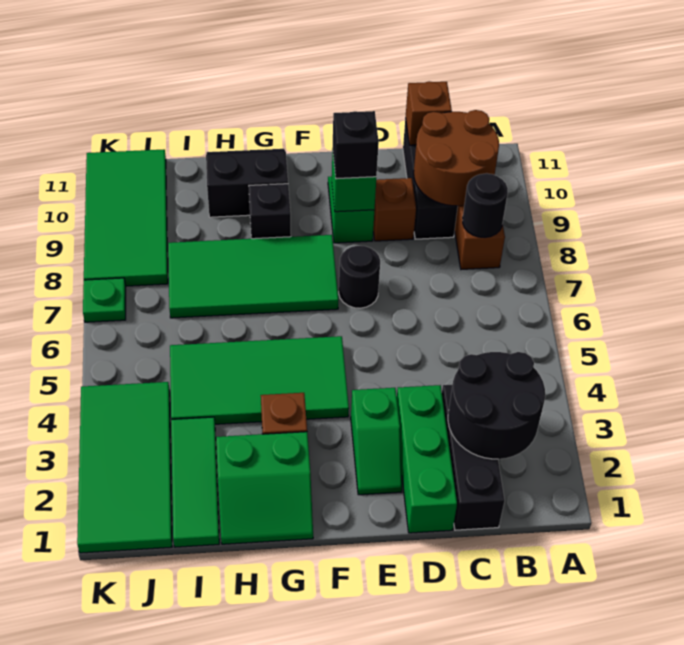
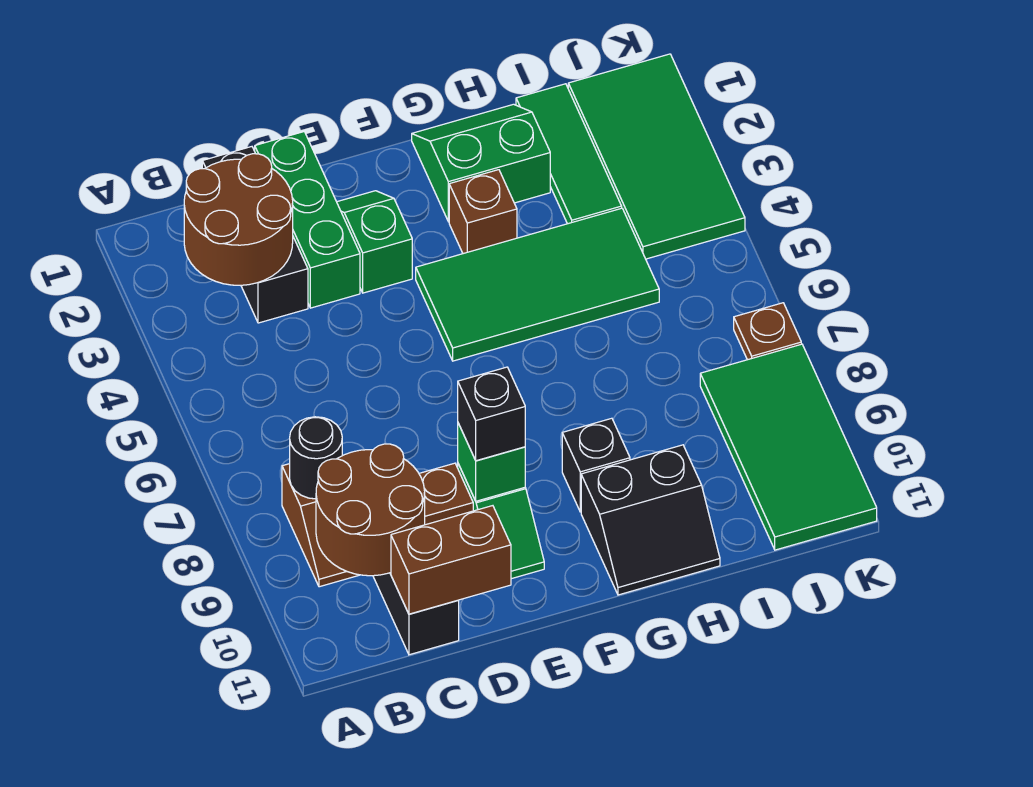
black 2x2 round brick [448,352,545,459] -> brown 2x2 round brick [184,154,293,285]
brown 1x1 brick [406,81,452,145] -> brown 1x2 brick [391,506,511,614]
black 1x1 round brick [339,246,380,308] -> none
green 2x4 tile [168,235,338,318] -> none
green 1x1 plate [83,278,126,322] -> brown 1x1 plate [734,303,801,360]

